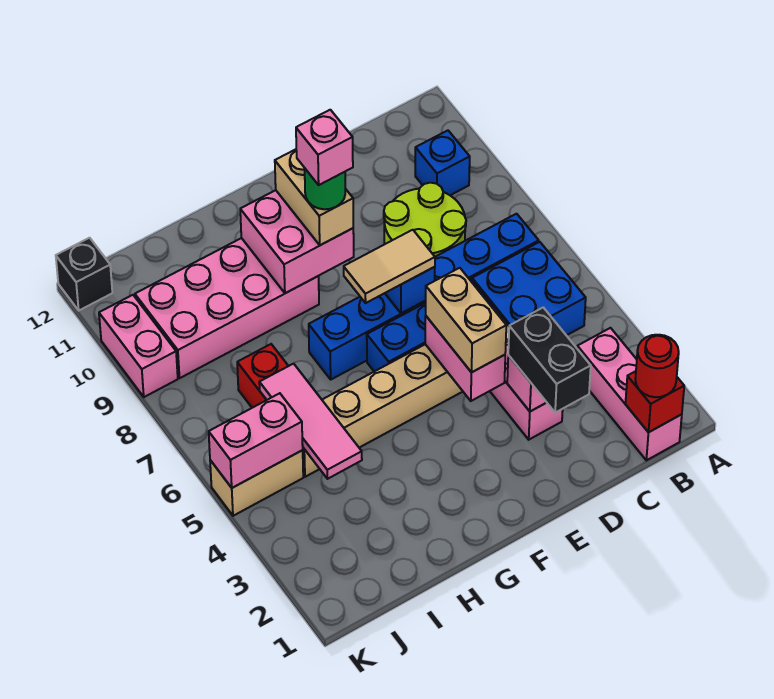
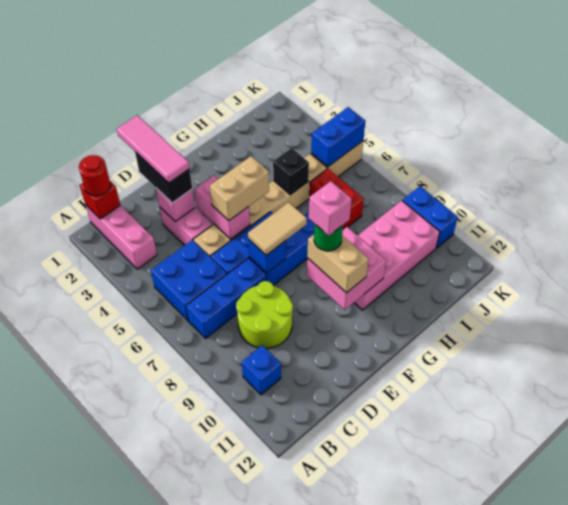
tan 1x2 brick [426,268,506,373] -> tan 1x2 brick turned to [210,156,269,221]
pink 1x3 tile [259,364,362,479] -> pink 1x3 tile moved to [117,115,190,183]
pink 1x2 brick [209,393,303,488] -> blue 1x2 brick [311,107,365,167]
pink 1x2 brick [99,295,178,397] -> blue 1x2 brick [403,186,458,248]
black 1x1 brick [56,238,112,310] -> black 1x1 brick moved to [273,148,309,195]

